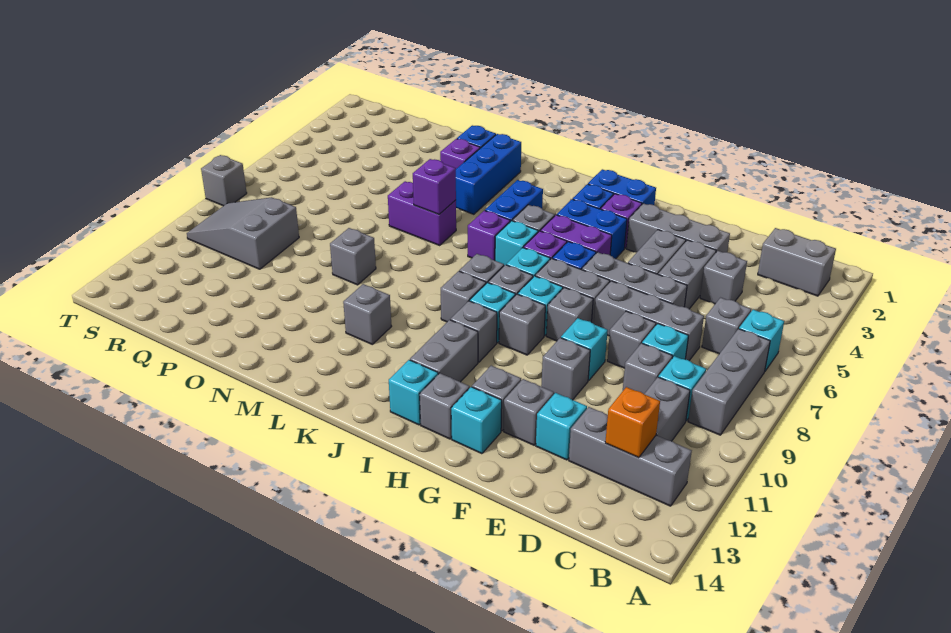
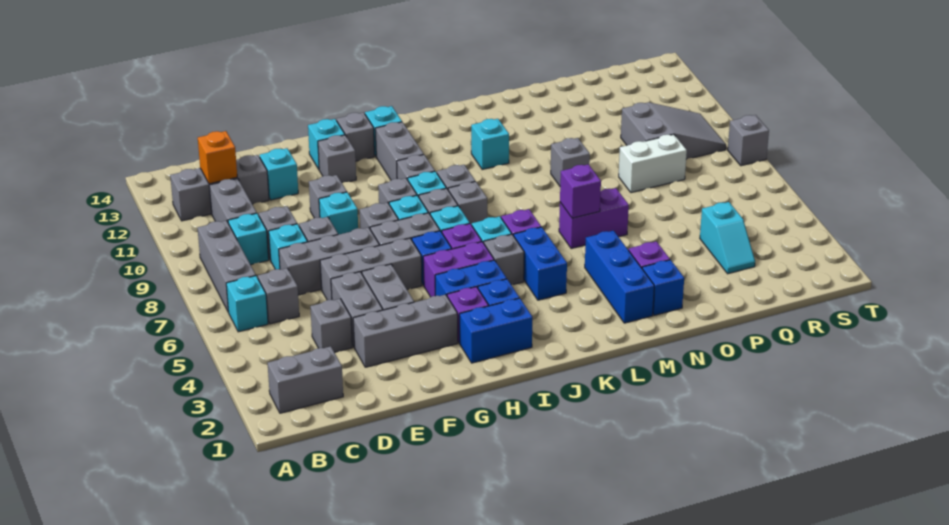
grey 1x1 brick [504,379,554,445] -> none
grey 1x1 brick [343,284,392,344] -> cyan 1x1 brick [471,119,509,169]
none -> white 1x2 brick [619,134,687,193]
none -> cyan 1x2 slope [700,202,755,274]

